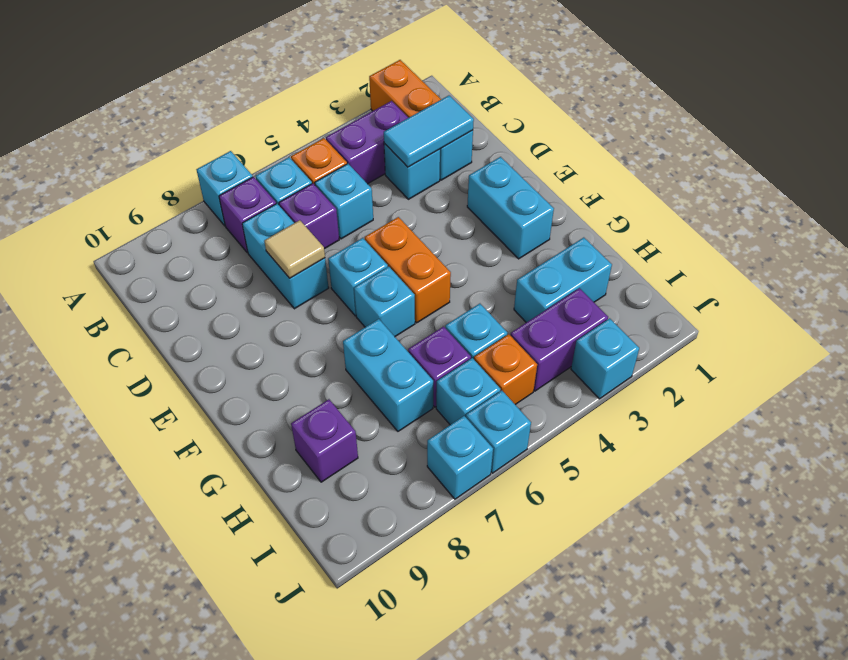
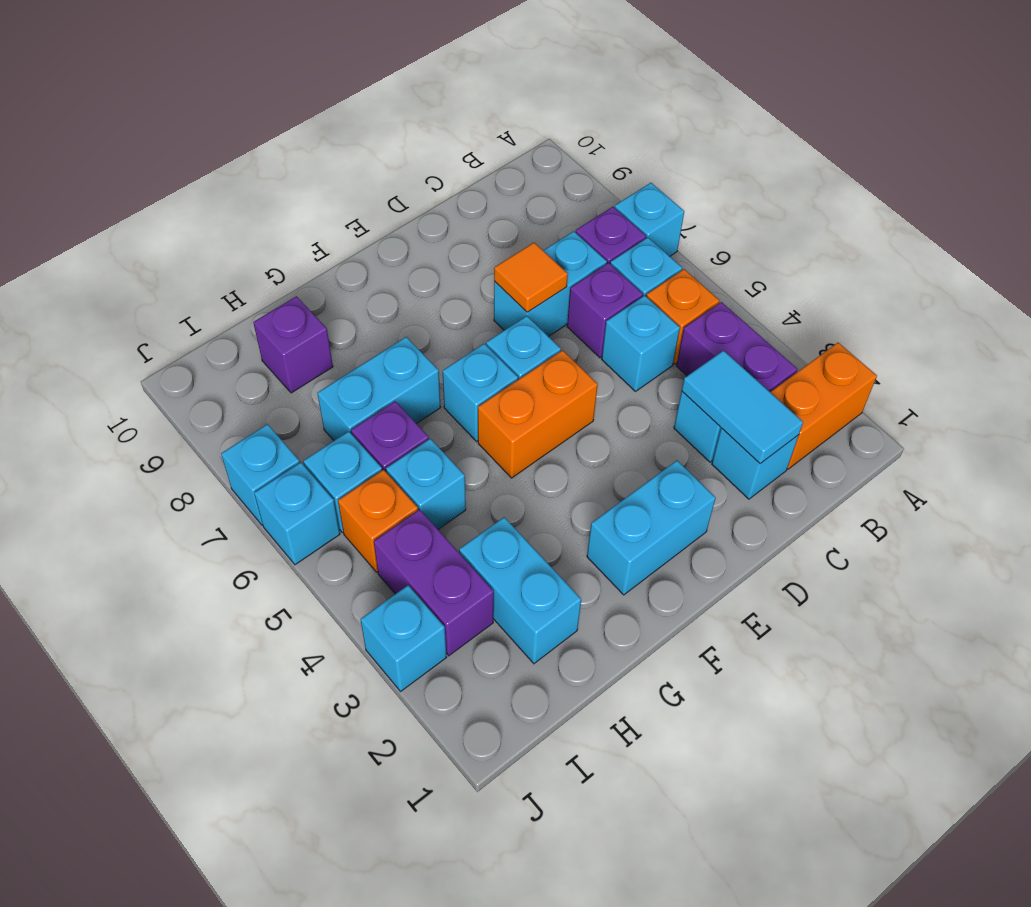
tan 1x1 tile [264,220,325,278] -> orange 1x1 tile [494,243,568,312]

